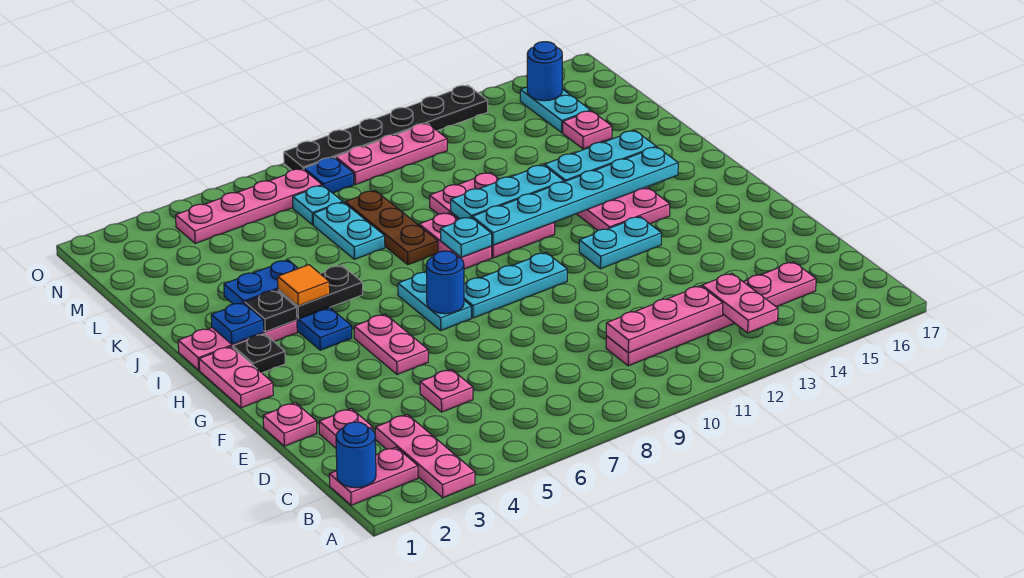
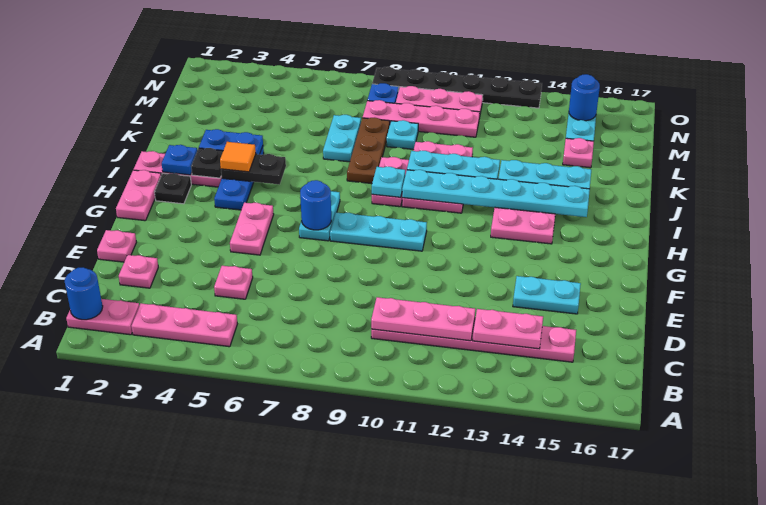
pink 1x3 plate [375,414,475,497] -> pink 1x3 plate turned to [132,303,237,347]
pink 1x2 plate [702,273,778,333] -> pink 1x2 plate turned to [473,309,543,349]
cyan 1x2 plate [579,217,662,269] -> cyan 1x2 plate moved to [513,276,581,314]
cyan 1x1 plate [293,186,343,225] -> cyan 1x1 plate moved to [387,120,418,150]
pink 1x4 plate [176,169,322,243] -> pink 1x4 plate moved to [363,100,480,137]

